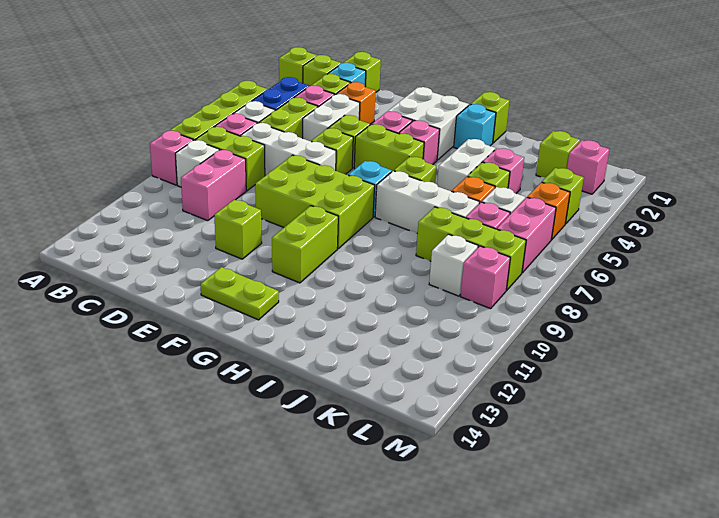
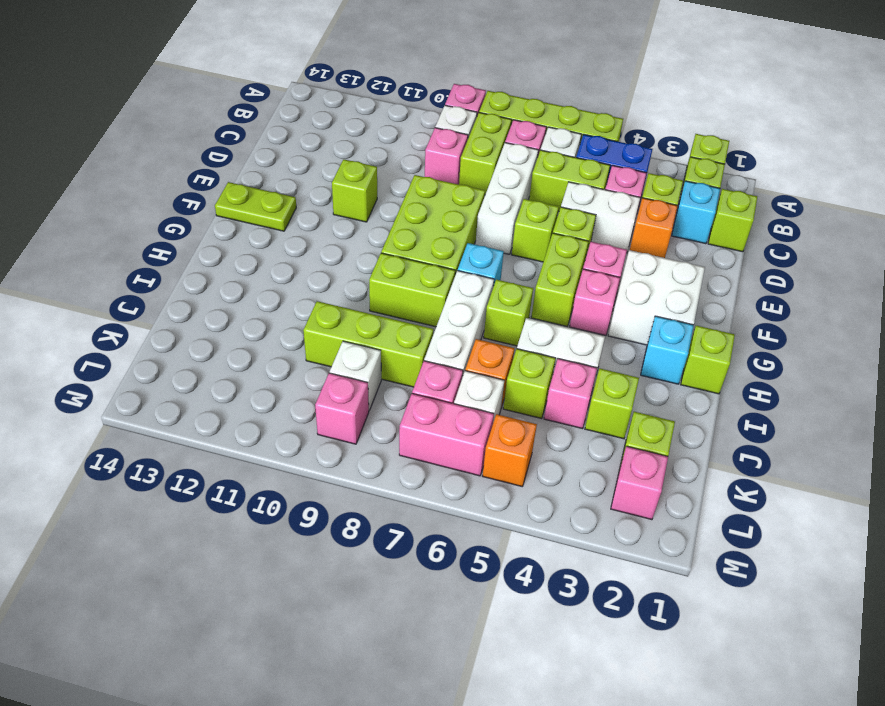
pink 1x2 brick [181,150,246,221] -> pink 1x1 brick [425,128,468,185]
lime 1x2 plate [201,267,279,320] -> lime 1x2 plate turned to [215,182,296,231]
lime 1x2 brick [272,206,338,283] -> lime 1x2 brick moved to [369,253,455,327]
lime 1x3 brick [416,207,526,290] -> lime 1x3 brick turned to [303,301,433,387]
lime 1x1 brick [542,168,584,224] -> lime 1x1 brick moved to [585,368,639,439]

